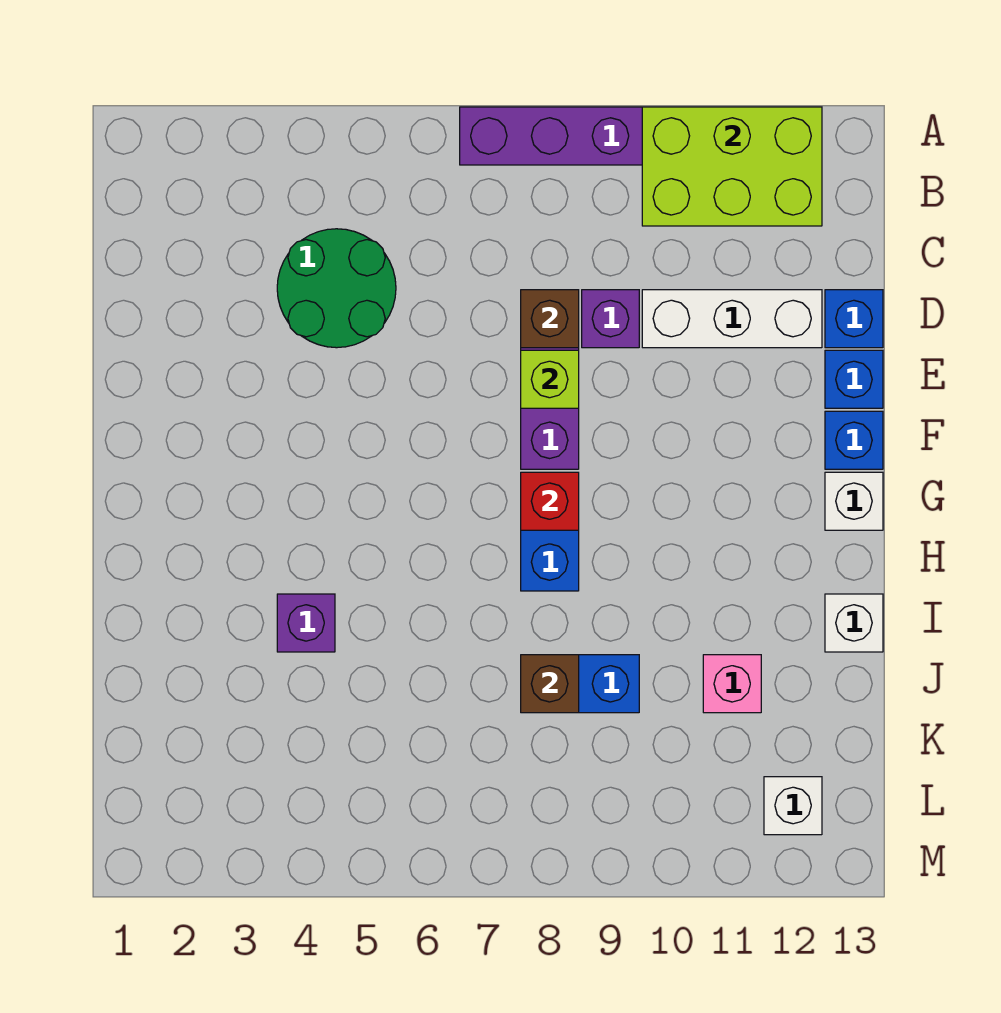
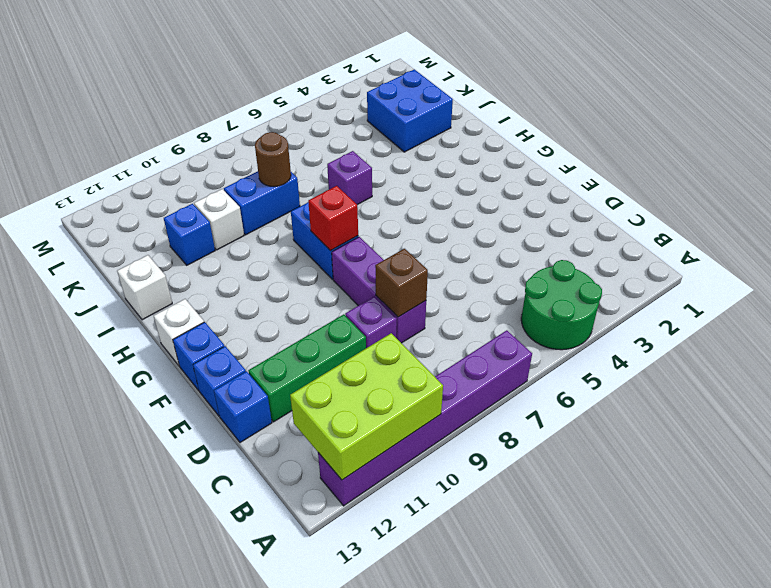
green 2x2 round brick [277,229,396,348] -> green 2x2 round brick moved to [521,260,602,350]
white 1x3 brick [642,290,822,348] -> green 1x3 brick [248,314,366,422]
lime 1x1 brick [521,350,579,408] -> none
purple 1x1 brick [277,594,335,652] -> purple 1x1 brick moved to [327,151,372,205]
none -> blue 2x2 brick [367,69,453,152]
brown 1x1 brick [521,655,579,713] -> brown 1x1 round brick [255,132,291,187]
pink 1x1 brick [703,655,761,713] -> blue 1x1 brick [164,204,215,265]
white 1x1 brick [764,777,822,835] -> white 1x1 brick moved to [194,189,244,250]

